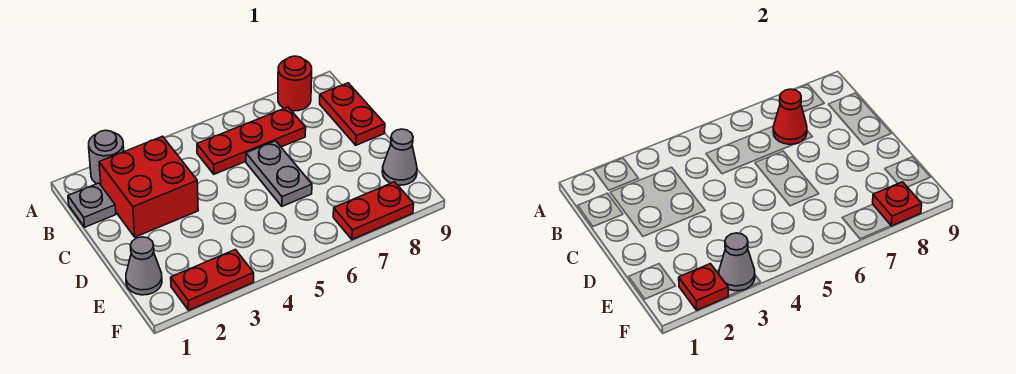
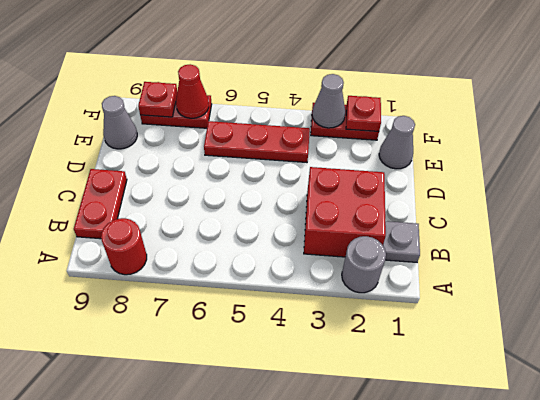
red 1x3 plate [197,107,306,174] -> red 1x3 plate moved to [204,121,310,162]
red 1x1 cone [773,89,807,144] -> red 1x1 cone moved to [176,64,209,118]
grey 1x2 plate [246,141,312,206] -> none

